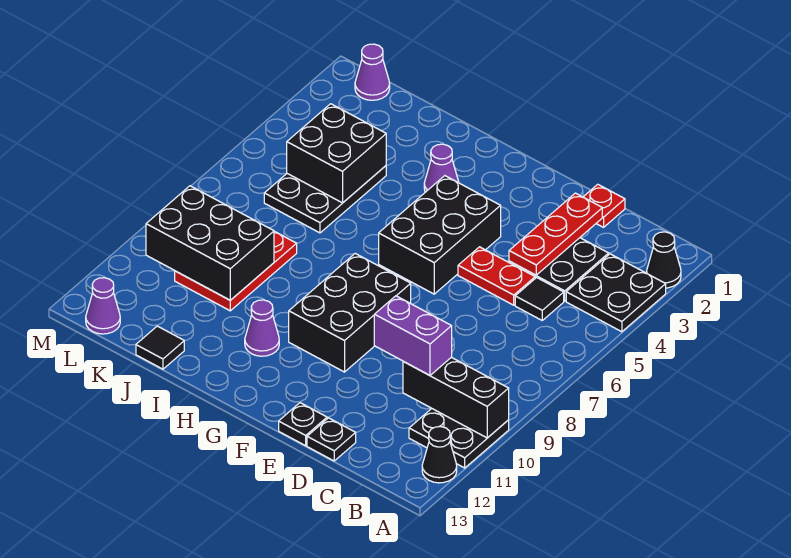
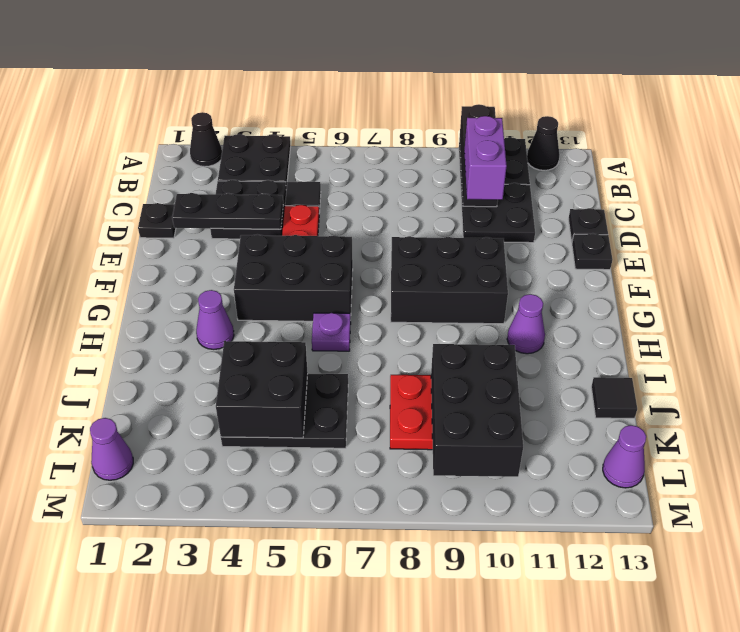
none -> black 2x2 plate [461,183,535,243]
red 1x1 plate [583,184,625,227] -> black 1x1 plate [138,203,176,238]
red 1x3 plate [509,193,602,275] -> black 1x3 plate [172,193,283,229]
none -> purple 1x1 plate [312,313,351,351]

